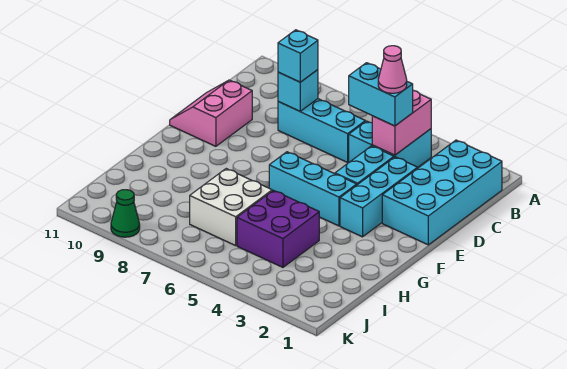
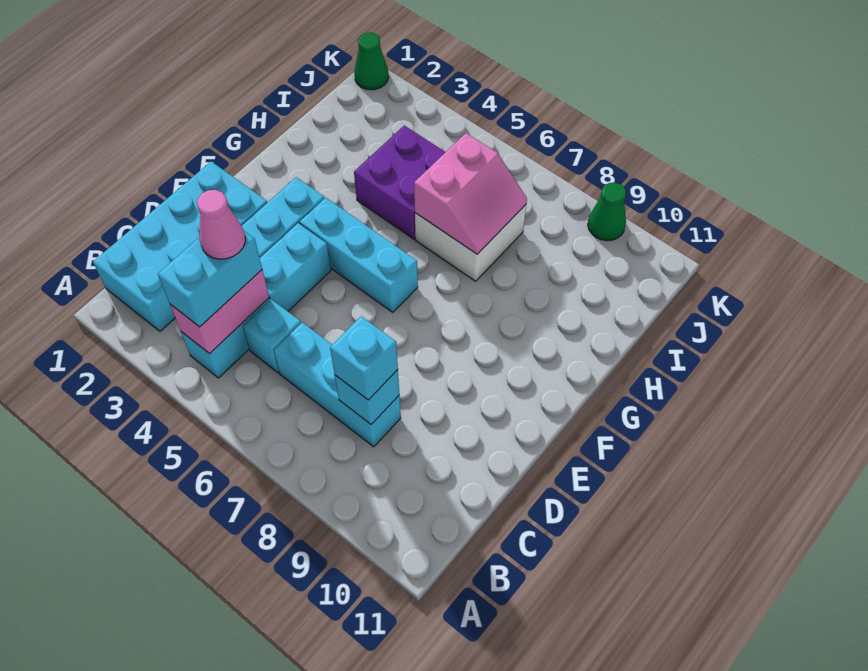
cyan 1x2 brick [349,63,413,126] -> cyan 1x2 brick turned to [158,231,262,327]
pink 2x2 slope [170,80,252,146] -> pink 2x2 slope moved to [414,133,527,254]
none -> green 1x1 cone [354,32,389,90]

